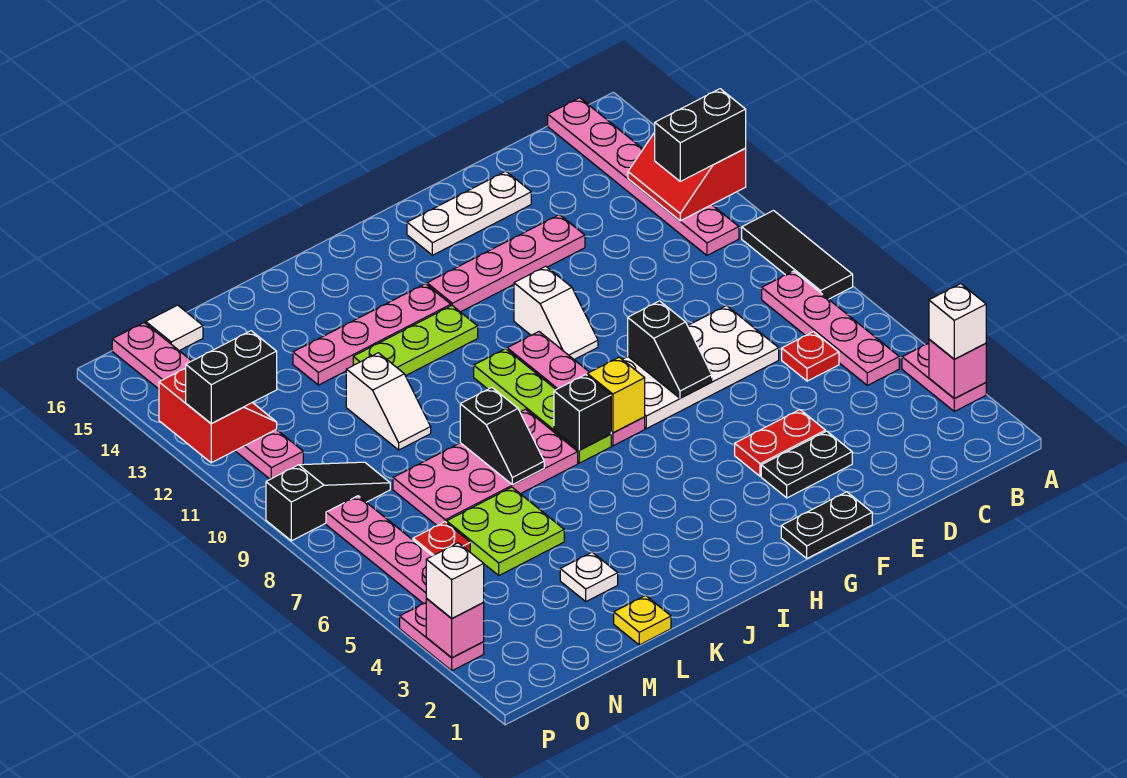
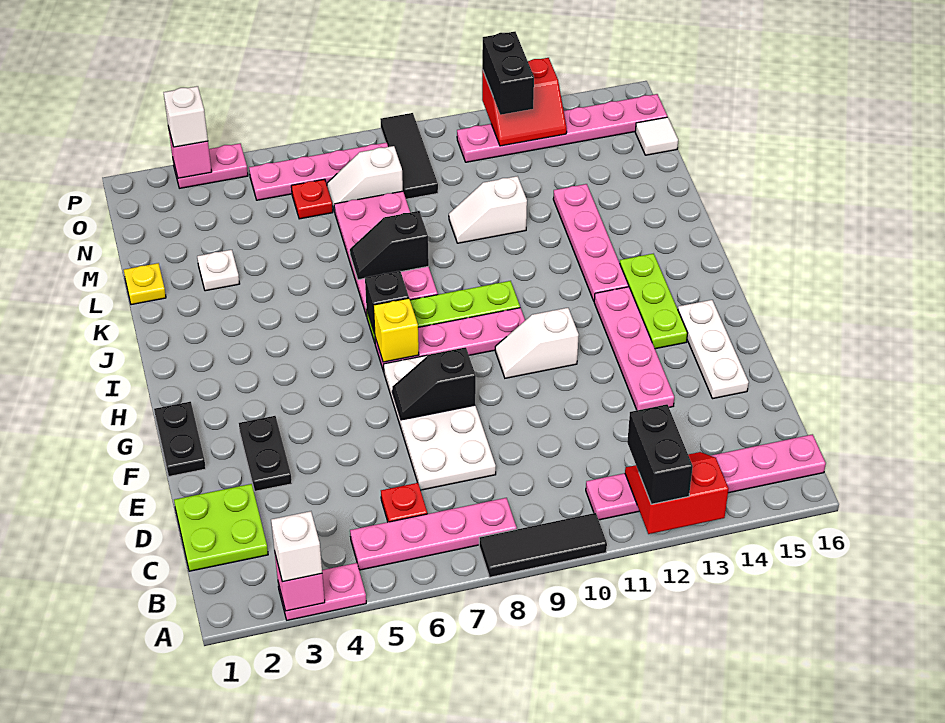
red 1x2 plate [735,410,825,476] -> none
lime 1x3 plate [353,306,478,376] -> lime 1x3 plate moved to [620,254,687,349]
lime 2x2 plate [447,487,564,575] -> lime 2x2 plate moved to [174,484,268,571]
none -> white 1x2 slope [327,146,403,212]
black 1x3 slope [266,462,390,541] -> black 1x3 tile [381,113,438,199]

